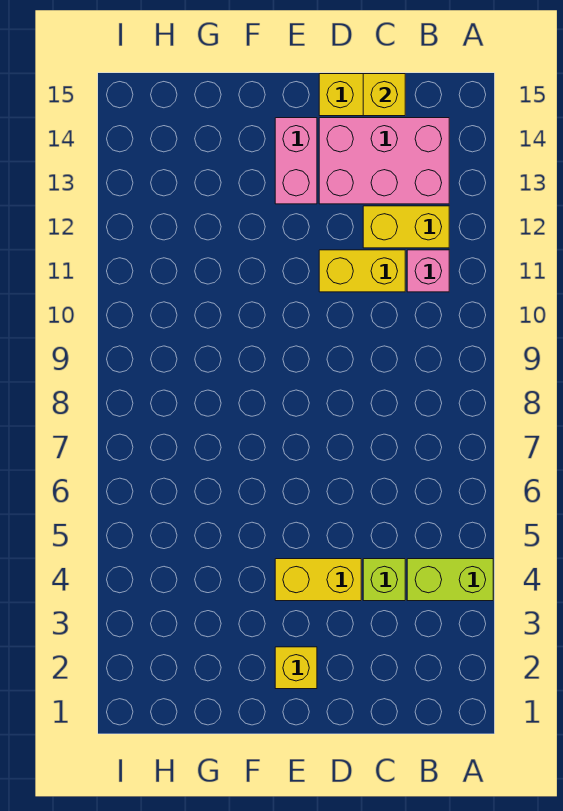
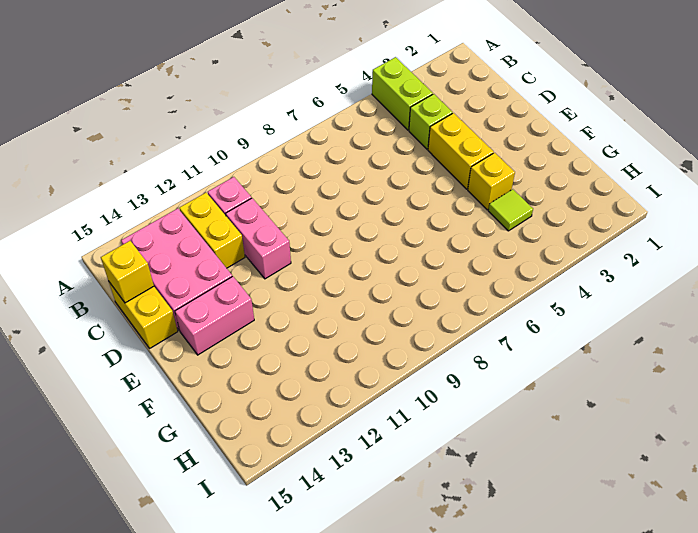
yellow 1x2 brick [319,250,405,292] -> pink 1x2 brick [226,198,291,279]
yellow 1x1 brick [275,647,317,689] -> yellow 1x1 brick moved to [468,153,515,210]
none -> lime 1x1 tile [488,189,533,231]

